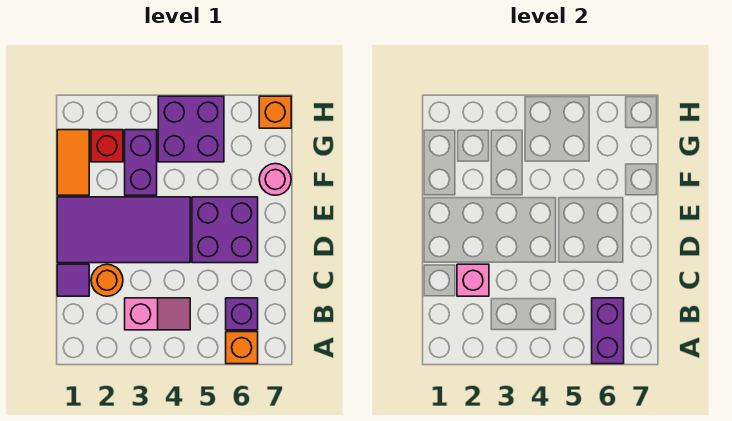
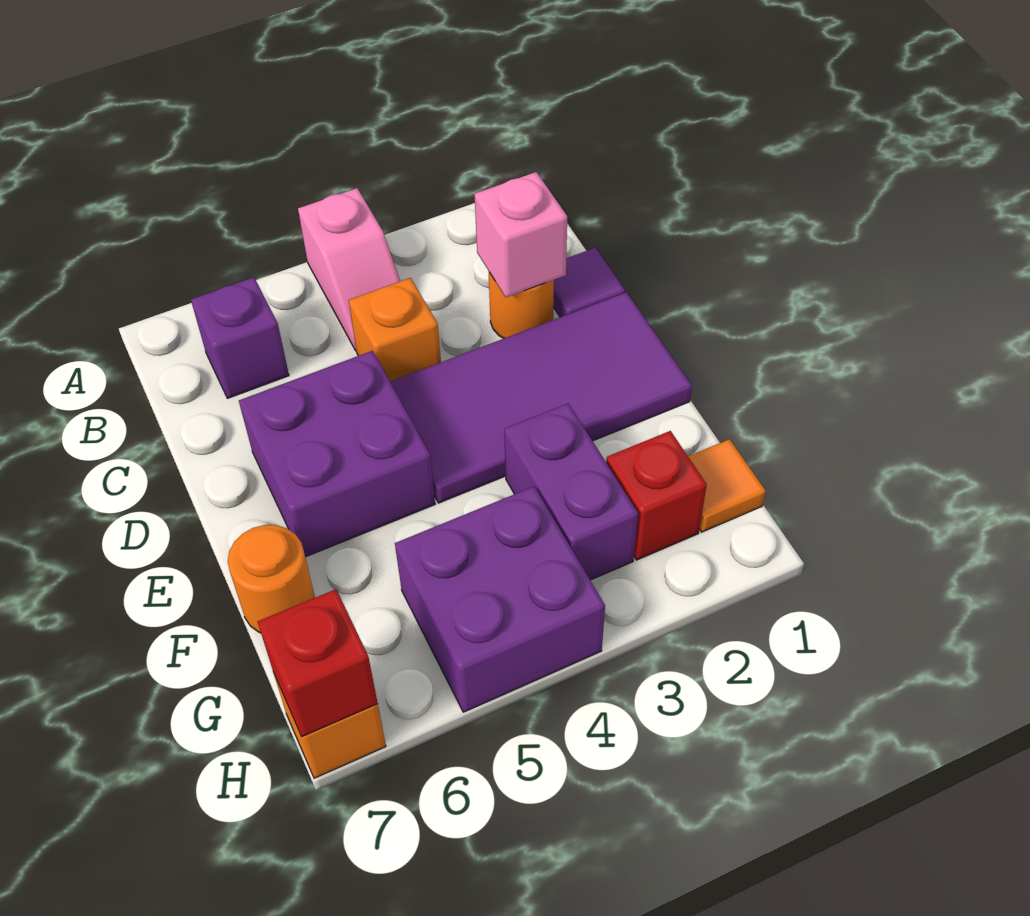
orange 1x1 brick [226,332,258,364] -> orange 1x1 brick moved to [349,278,441,381]
purple 1x2 brick [592,298,624,364] -> none
pink 1x2 slope [125,298,190,330] -> pink 1x2 slope turned to [298,188,400,351]
orange 1x2 tile [57,130,89,195] -> orange 1x1 tile [688,439,766,532]
pink 1x1 round brick [259,164,291,195] -> orange 1x1 round brick [228,525,315,633]
none -> red 1x1 brick [258,589,378,737]

